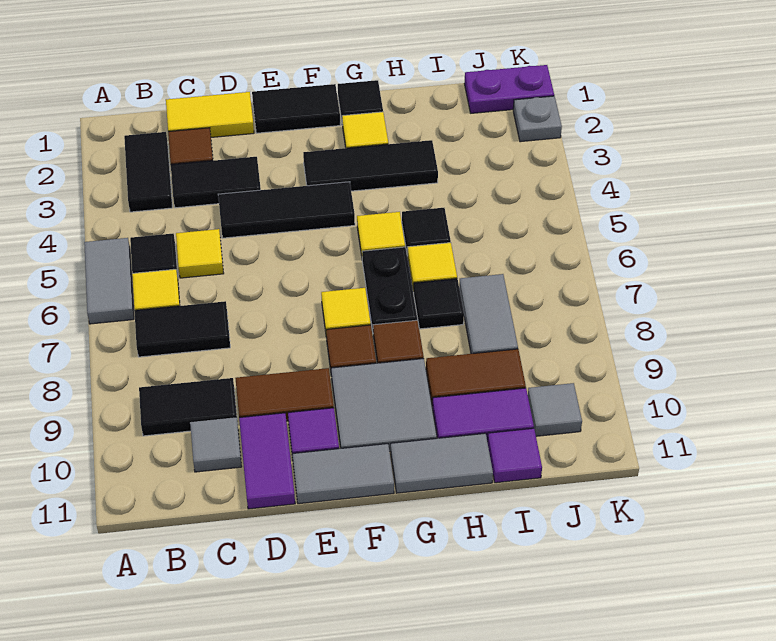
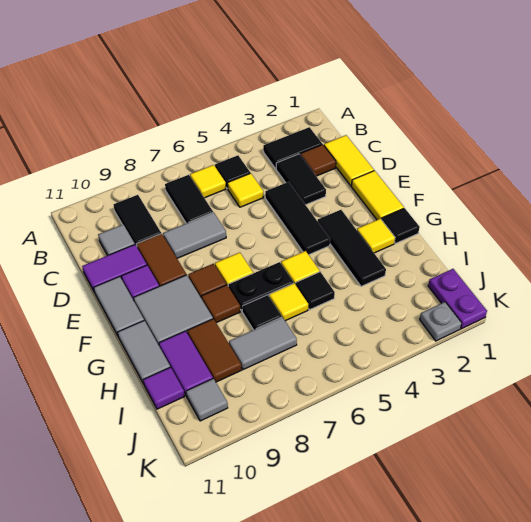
grey 1x2 tile [84,238,134,324] -> grey 1x2 tile moved to [163,212,226,258]
black 1x2 tile [252,84,340,133] -> yellow 1x2 tile [351,171,404,220]

